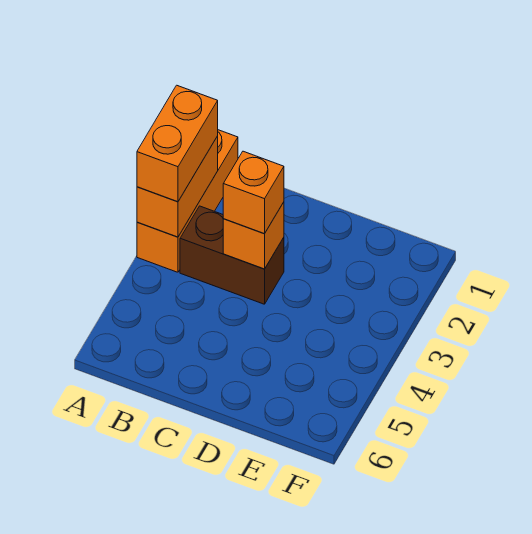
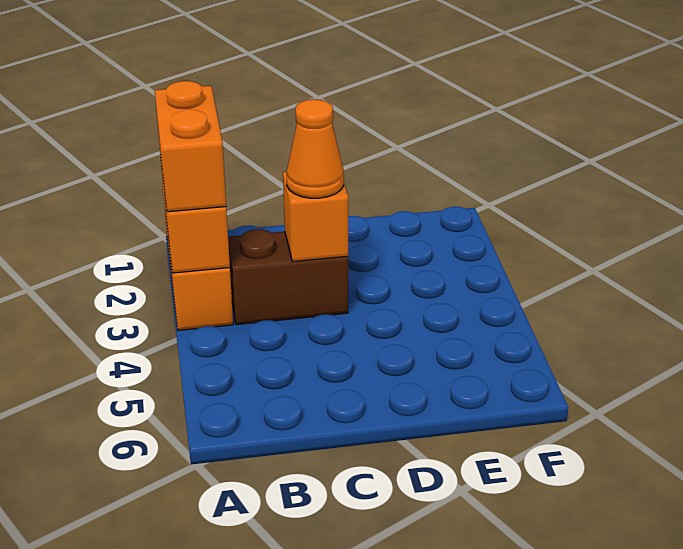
orange 1x1 brick [223,151,284,234] -> orange 1x1 cone [287,99,344,198]

